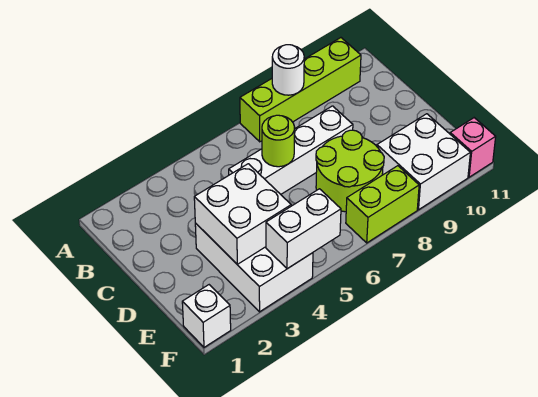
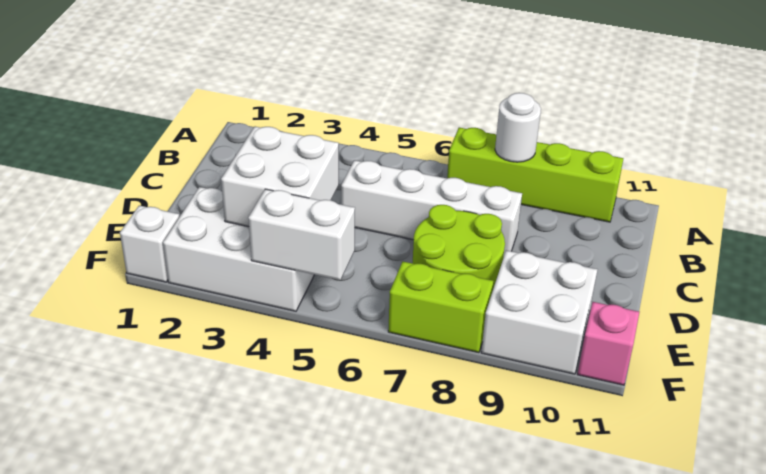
lime 1x1 round brick [262,115,295,167] -> none
white 2x3 brick [195,223,313,312] -> white 2x3 brick turned to [163,187,314,311]

